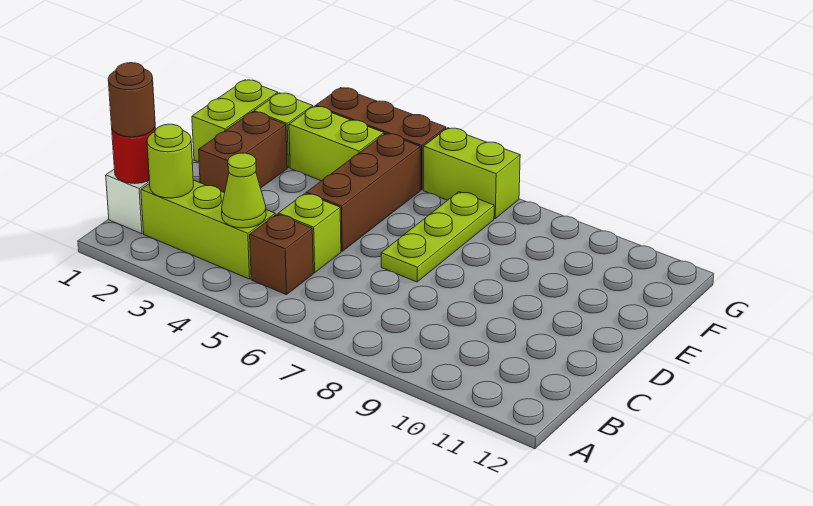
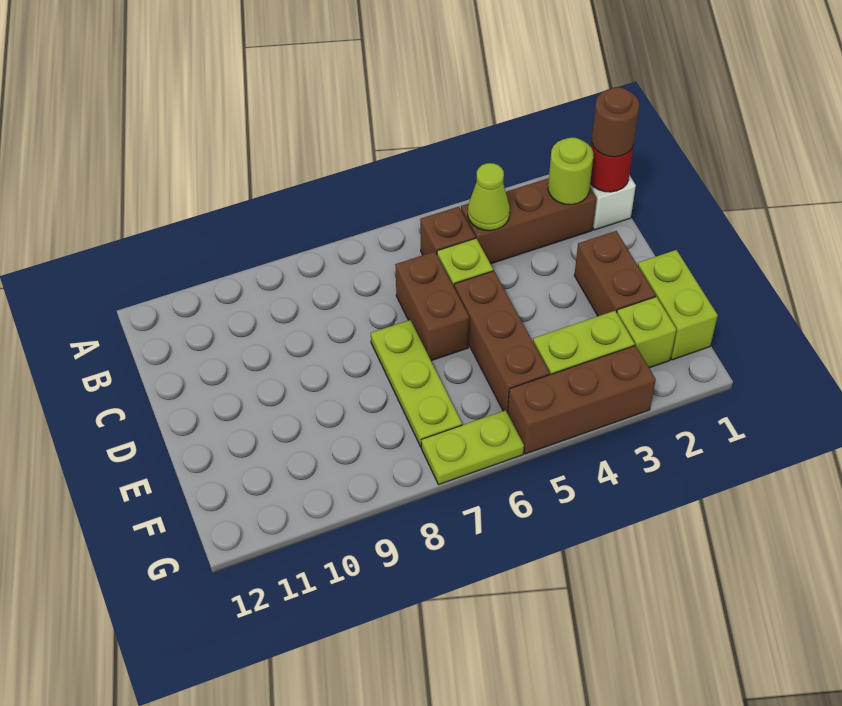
lime 1x3 brick [141,180,275,279] -> brown 1x3 brick [461,178,596,264]
none -> brown 1x2 brick [395,252,469,361]
lime 1x2 brick [423,128,520,218] -> lime 1x2 plate [421,410,524,485]

